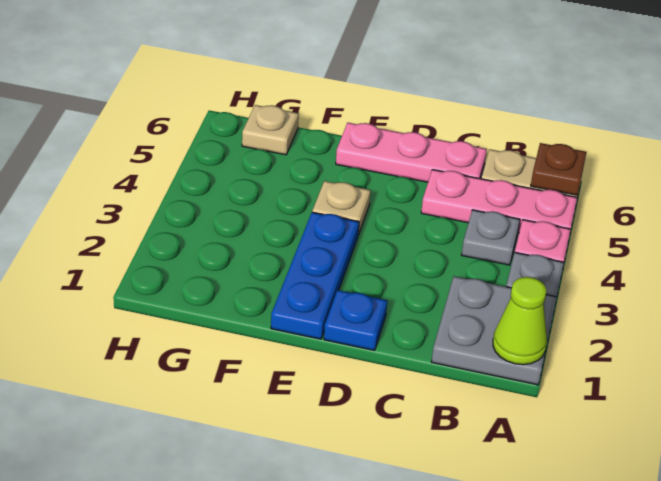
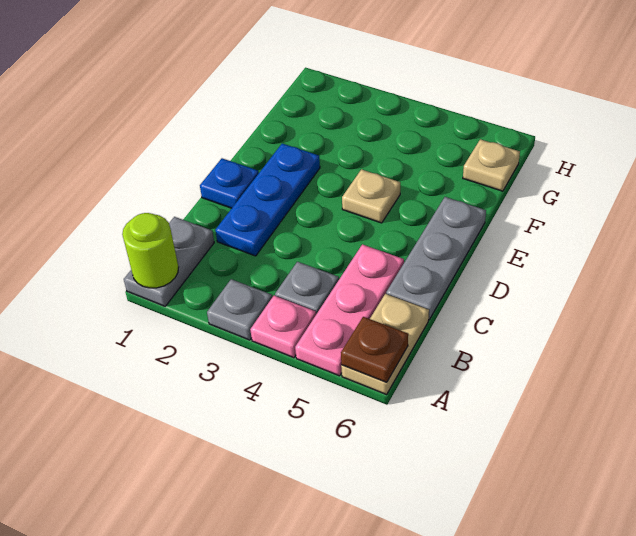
grey 2x2 plate [432,276,557,385] -> grey 1x2 plate [124,217,214,306]
lime 1x1 cone [493,277,547,365] -> lime 1x1 round brick [122,213,179,288]
pink 1x3 plate [336,123,487,182] -> grey 1x3 plate [386,197,486,320]
blue 1x3 plate [271,212,359,339] -> blue 1x3 plate turned to [215,144,320,256]

